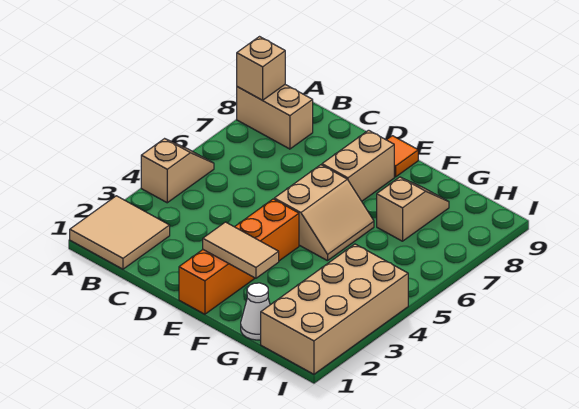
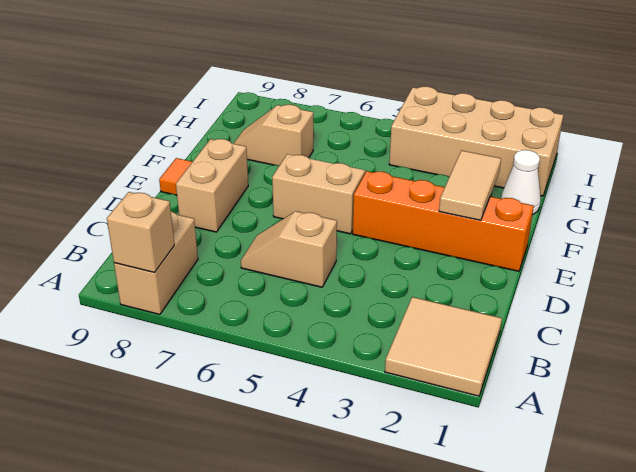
tan 1x2 slope [141,139,214,203] -> tan 1x2 slope moved to [241,211,337,287]
tan 1x2 brick [322,130,394,201] -> tan 1x2 brick turned to [176,139,248,232]

